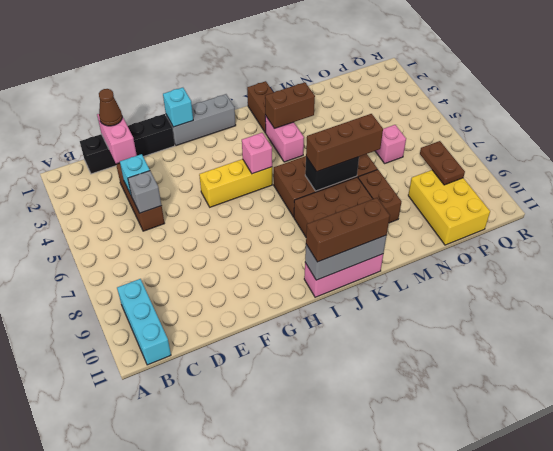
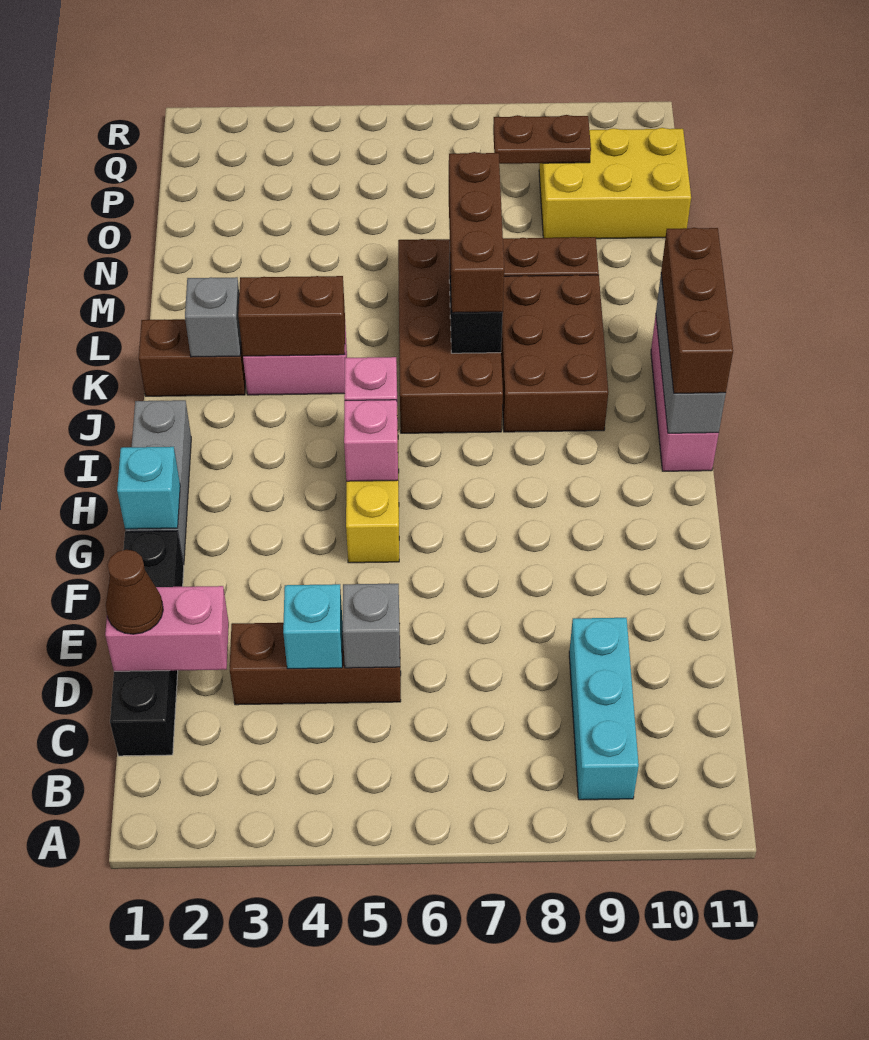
cyan 1x3 brick [117,279,171,365] -> cyan 1x3 brick turned to [569,618,639,800]
none -> grey 1x1 brick [185,277,241,357]
brown 1x2 brick [265,82,315,129] -> brown 1x2 brick turned to [238,276,345,356]
pink 1x1 brick [375,125,406,163] -> pink 1x1 brick moved to [344,400,398,481]

